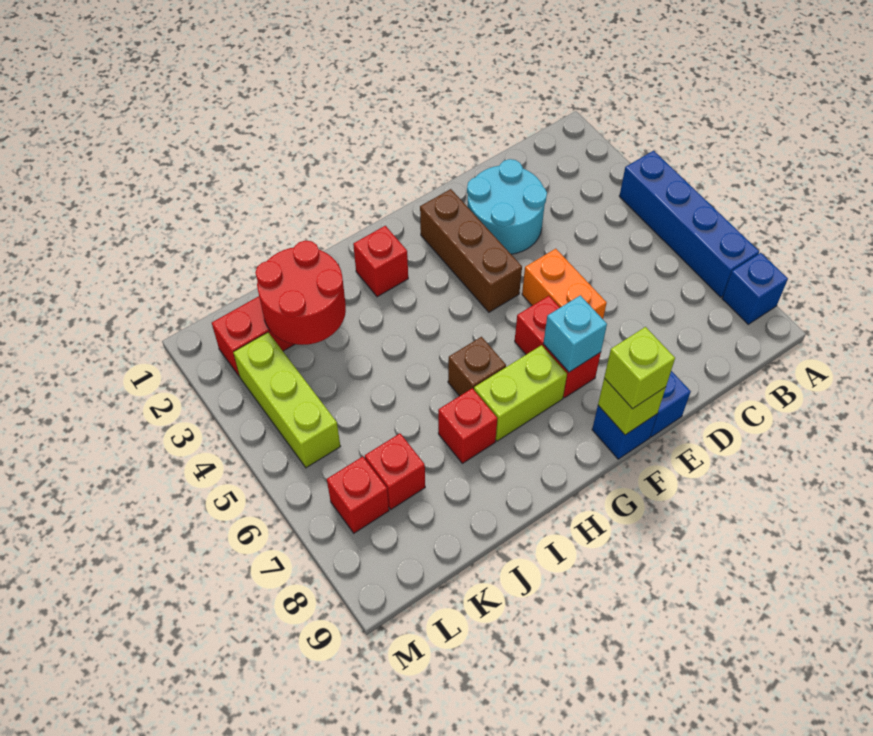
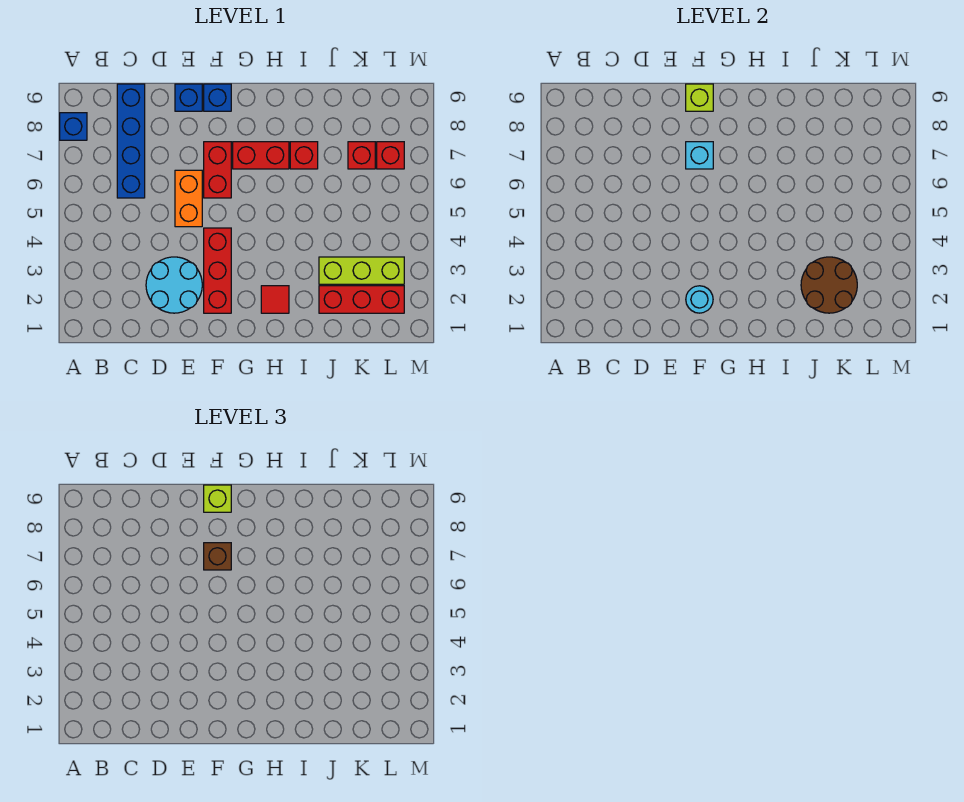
blue 1x4 brick [619,151,759,297] -> blue 1x4 brick moved to [117,84,145,198]
brown 1x3 brick [420,189,522,312] -> red 1x3 brick [204,228,231,313]
none -> cyan 1x1 round brick [686,286,713,313]
lime 1x2 brick [474,345,567,441] -> red 1x2 brick [233,142,289,169]
red 1x1 brick [353,226,408,297] -> red 1x1 tile [261,286,289,313]
brown 1x1 brick [448,337,506,396] -> brown 1x1 brick moved to [204,543,231,570]
red 2x2 round brick [255,240,346,345] -> brown 2x2 round brick [801,257,857,313]
lime 1x3 brick [233,332,340,468] -> lime 1x3 brick turned to [319,257,404,284]

